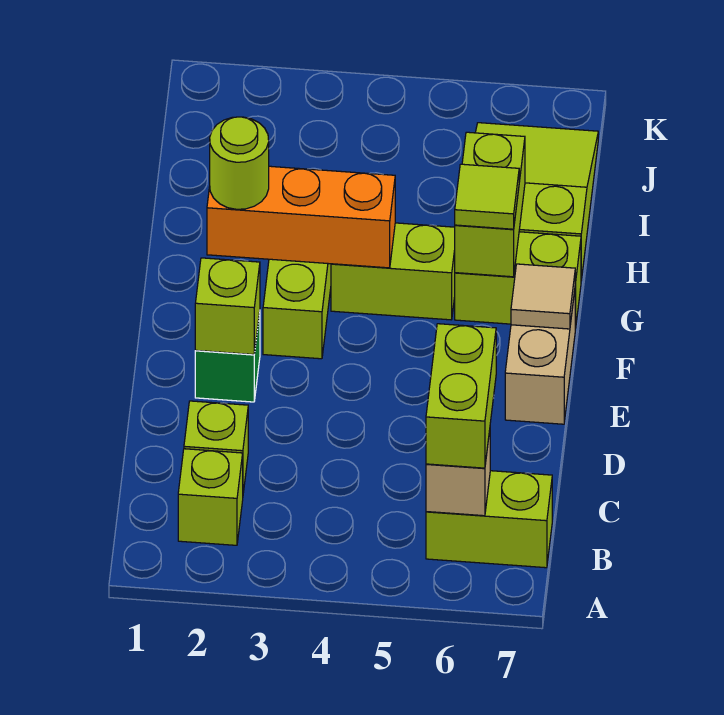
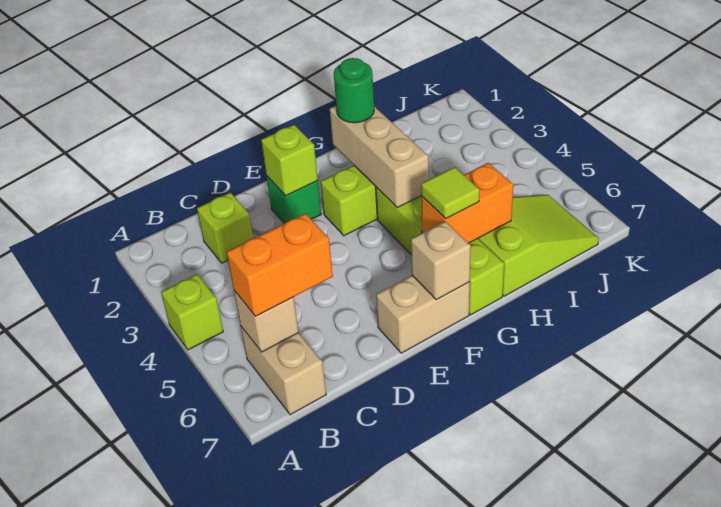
lime 1x1 brick [178,449,243,545] -> lime 1x1 brick moved to [161,274,223,350]
lime 1x2 brick [426,471,552,568] -> tan 1x2 brick [241,327,326,415]
lime 1x2 brick [426,324,496,468] -> orange 1x2 brick [227,213,333,316]
tan 1x1 tile [511,264,575,329] -> tan 1x1 brick [411,222,471,300]
orange 1x3 brick [207,166,395,268] -> tan 1x3 brick [330,106,429,207]
lime 1x1 round brick [210,117,269,209] -> green 1x1 round brick [334,58,374,123]
lime 1x2 brick [455,132,525,277] -> orange 1x2 brick [421,163,513,243]

